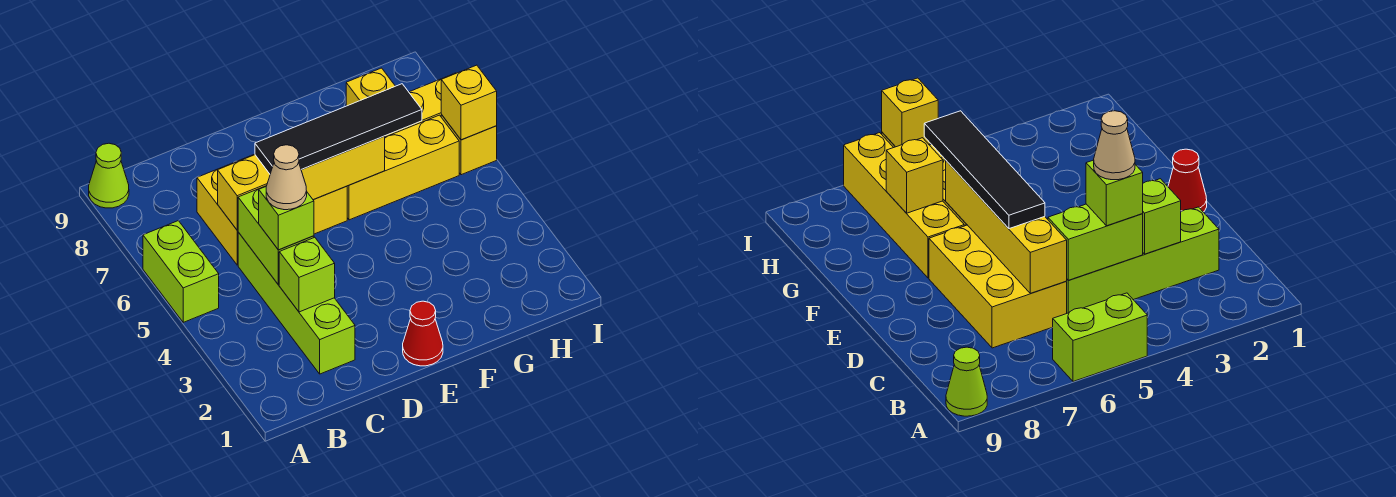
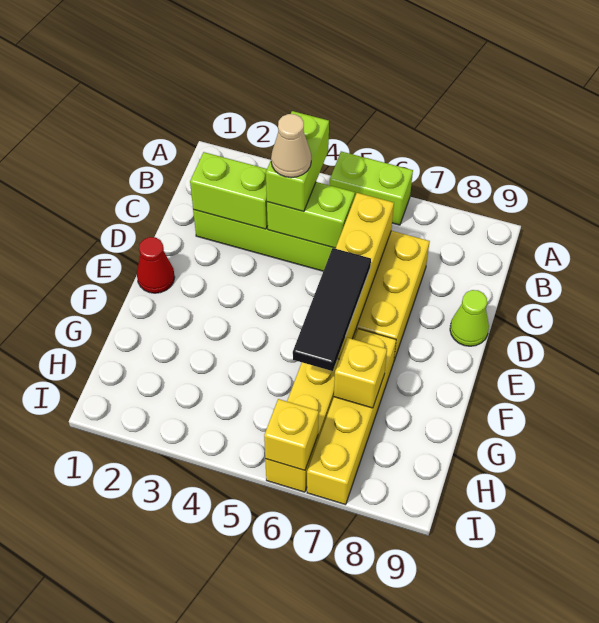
lime 1x1 cone [89,143,129,208] -> lime 1x1 cone moved to [450,290,489,346]
lime 1x1 brick [279,237,335,312] -> lime 1x2 brick [190,152,268,229]
lime 1x1 brick [259,187,314,250] -> lime 1x2 brick [266,111,329,212]
black 1x4 tile [255,84,422,174] -> black 1x3 tile [293,248,371,371]

